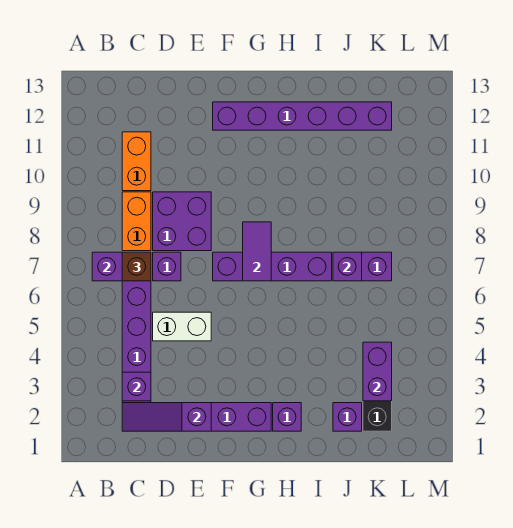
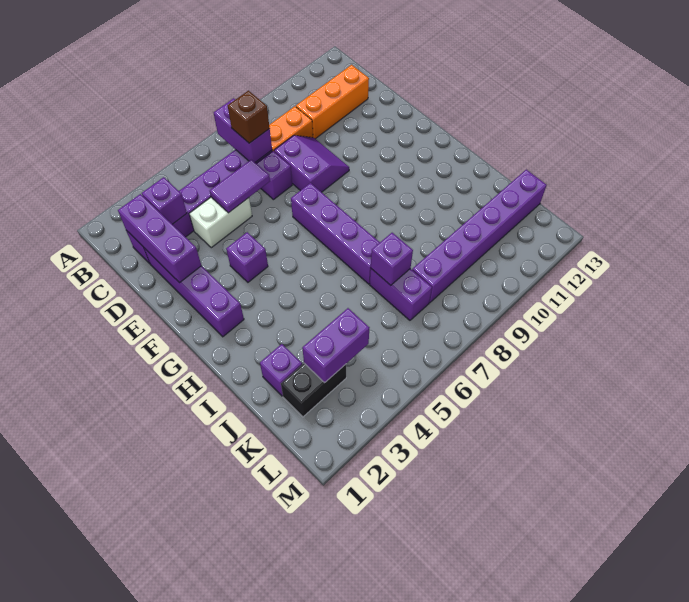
purple 1x3 slope [122,403,211,431] -> purple 1x3 brick [118,194,201,283]
orange 1x2 brick [122,132,151,191] -> orange 1x3 brick [296,65,369,139]
white 1x2 brick [153,312,211,341] -> white 1x2 brick turned to [189,197,252,248]
purple 2x2 brick [153,192,211,251] -> purple 2x2 slope [274,135,349,192]
purple 1x6 brick [213,102,392,130] -> purple 1x6 brick turned to [412,170,547,303]
purple 1x2 tile [243,222,271,281] -> purple 1x2 tile moved to [210,159,270,213]
purple 1x1 brick [273,403,301,431] -> purple 1x1 brick moved to [226,232,268,282]

